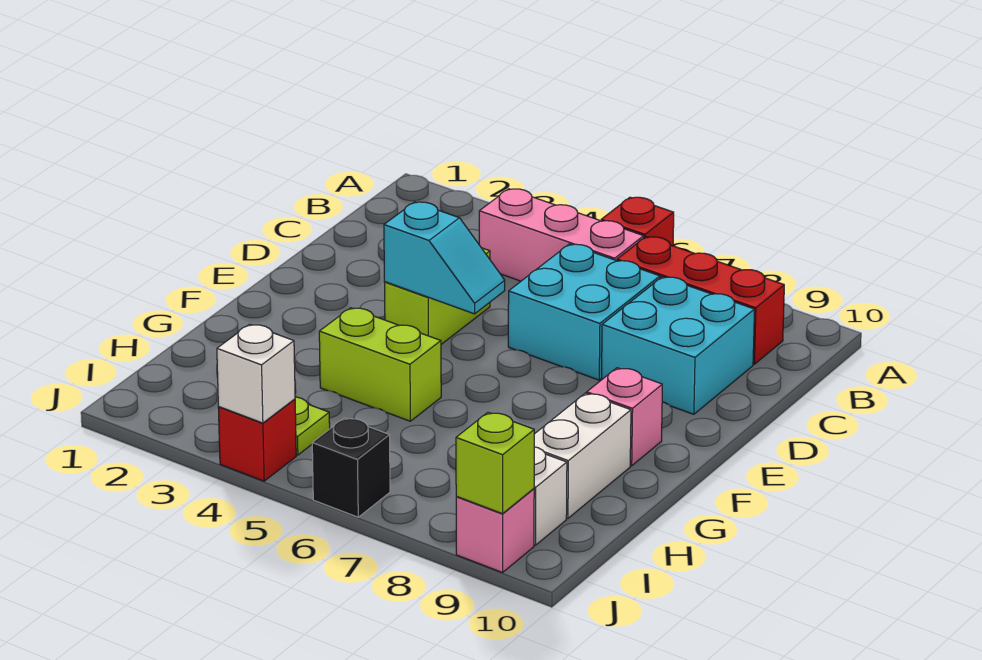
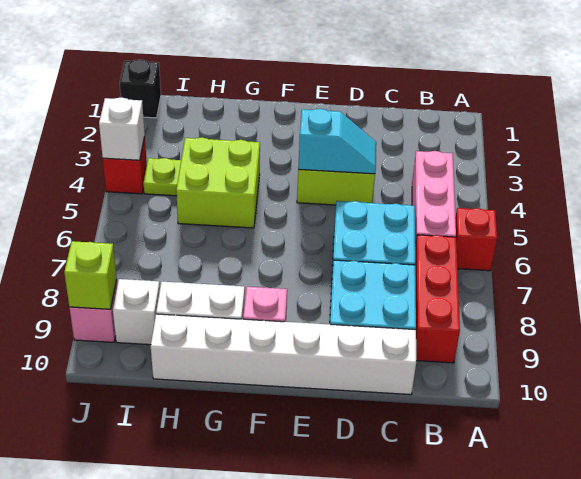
none -> white 1x6 brick [151,314,416,395]
cyan 1x2 slope [384,202,505,314] -> cyan 1x2 slope turned to [298,109,376,174]
lime 1x2 brick [319,308,441,421] -> lime 2x2 brick [176,137,260,228]
black 1x1 brick [312,418,390,517] -> black 1x1 brick moved to [120,60,161,118]

